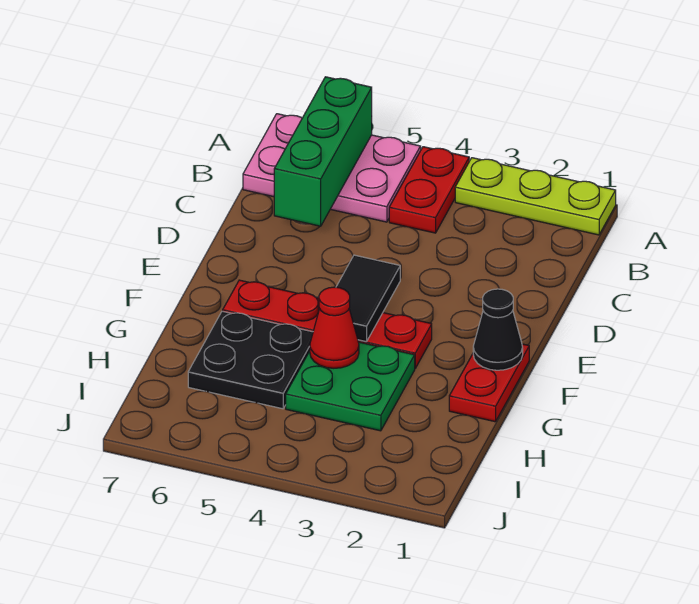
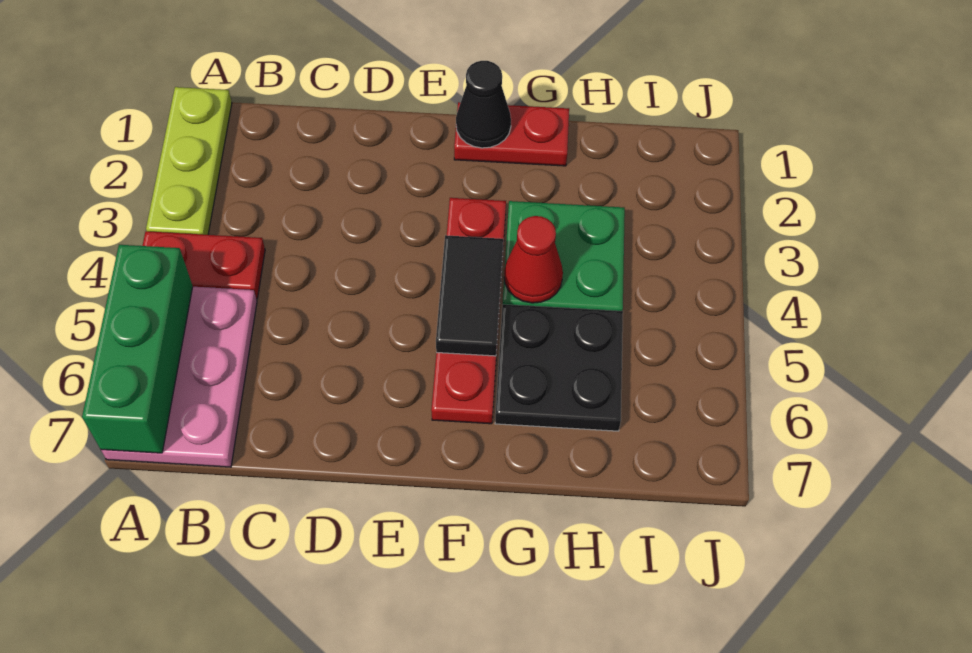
green 1x3 brick [274,77,372,226] -> green 1x3 brick turned to [82,245,193,453]
black 1x2 tile [336,255,400,342] -> black 1x2 tile turned to [436,235,503,356]

